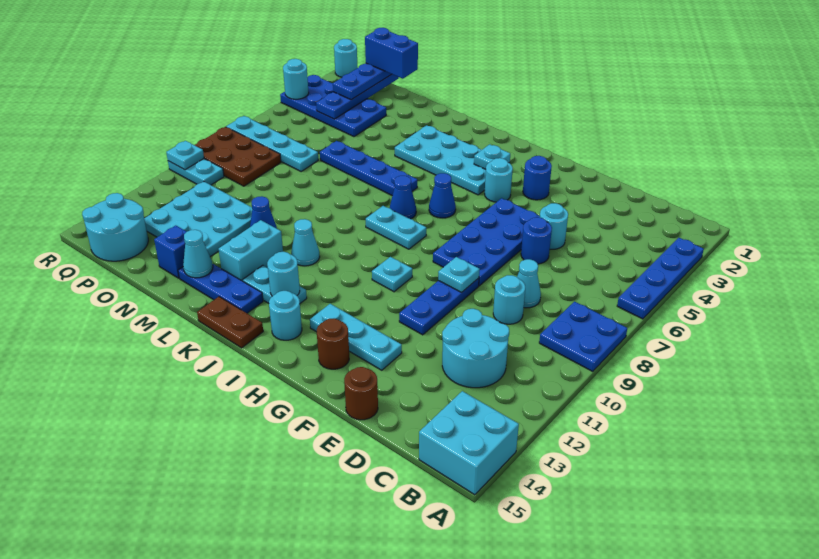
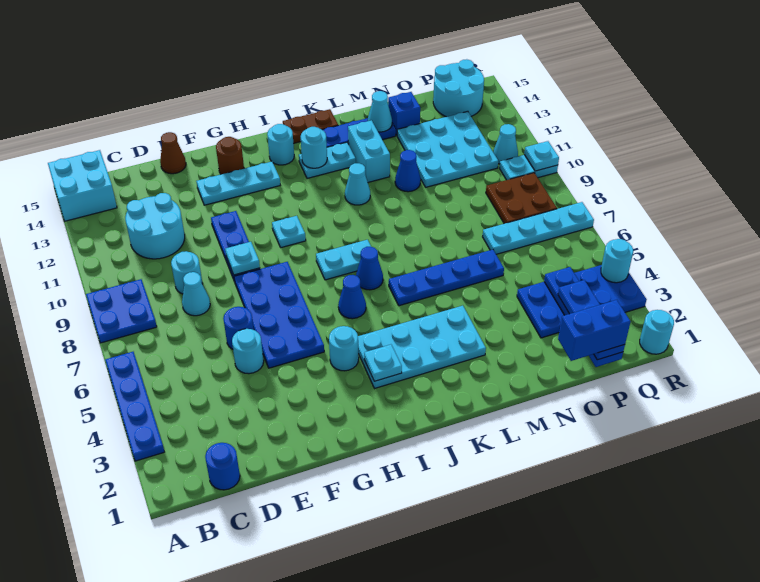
brown 1x1 round brick [344,367,378,420] -> brown 1x1 cone [160,132,186,174]
blue 1x1 round brick [523,156,552,200] -> blue 1x1 round brick moved to [205,443,240,490]
brown 2x3 plate [195,127,281,186] -> brown 2x2 plate [486,173,557,224]
none -> cyan 1x1 cone [493,124,518,164]

